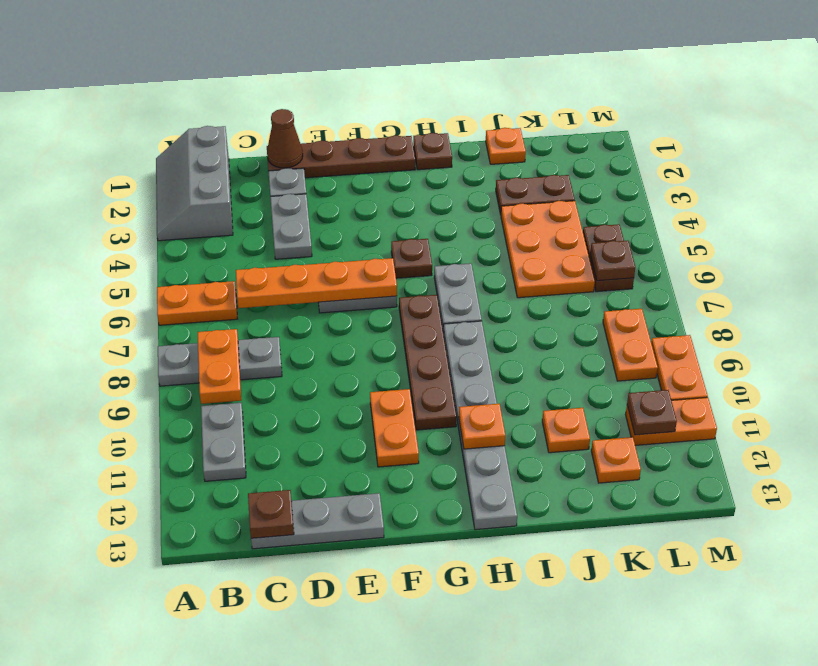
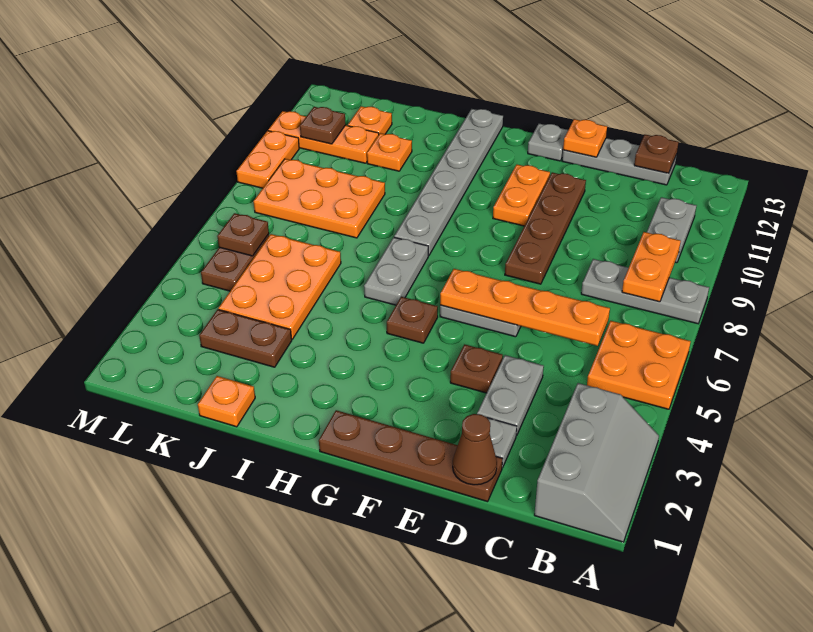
orange 1x2 plate [157,281,237,325] -> orange 2x2 plate [587,321,691,409]
none -> grey 1x1 plate [528,124,568,161]
brown 1x4 plate [399,295,457,430] -> brown 1x4 plate moved to [505,172,586,284]
brown 1x1 plate [413,133,452,170] -> brown 1x1 plate moved to [450,344,503,393]
orange 1x1 plate [459,404,505,449] -> orange 1x1 plate moved to [563,119,607,157]
orange 1x2 plate [603,309,658,381] -> orange 2x3 plate [254,159,385,238]
orange 1x2 plate [626,397,717,445] -> orange 1x3 plate [268,111,379,163]

